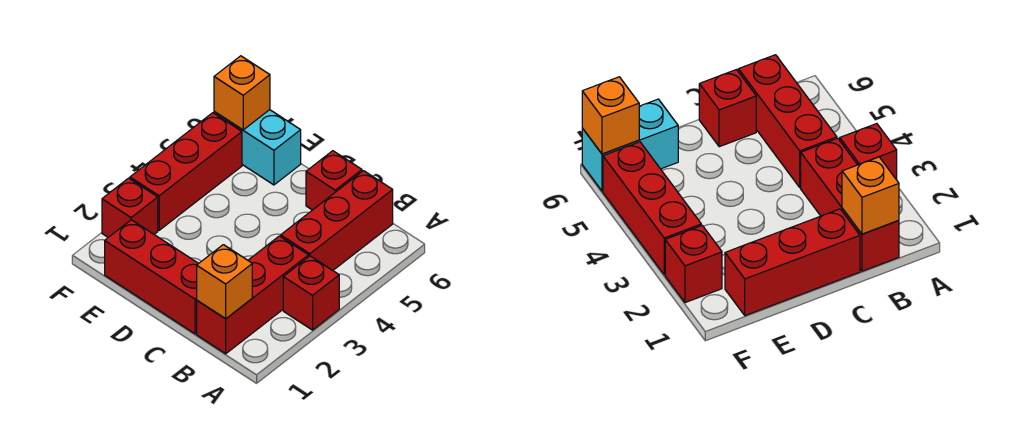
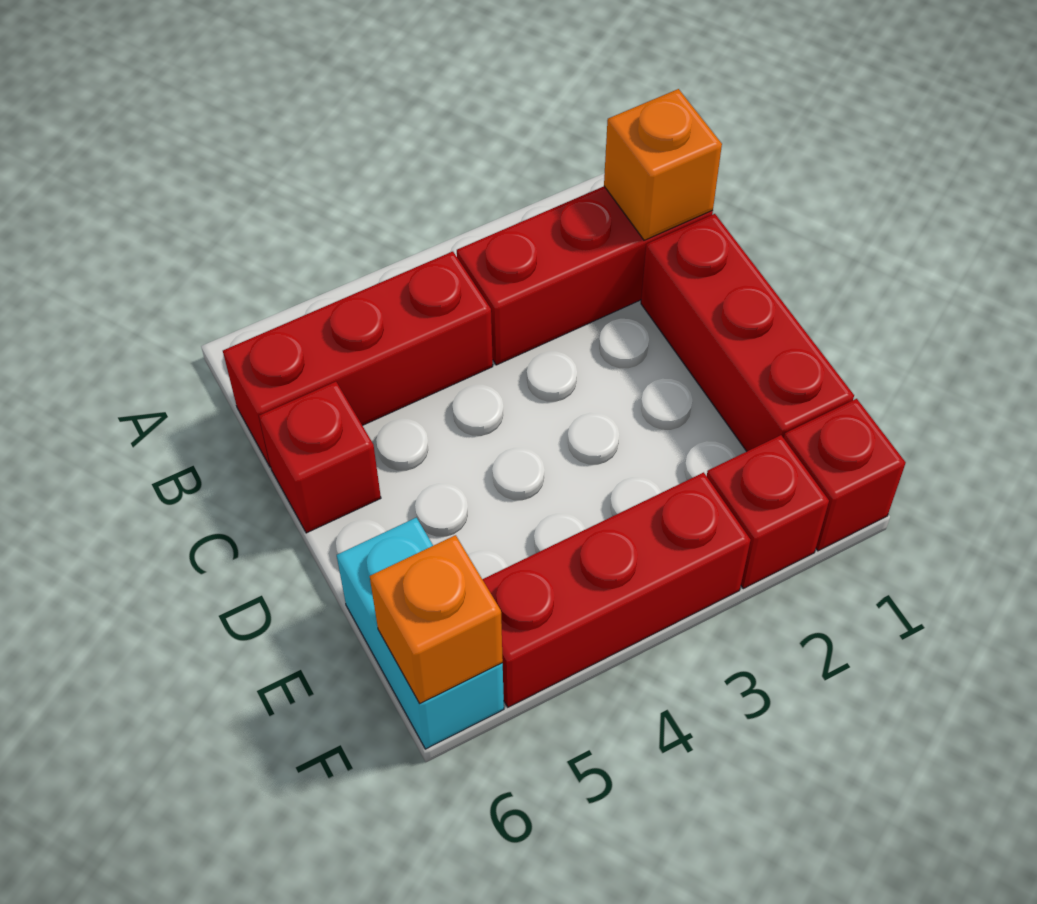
red 1x1 brick [283,256,339,330] -> red 1x1 brick moved to [784,399,906,551]

